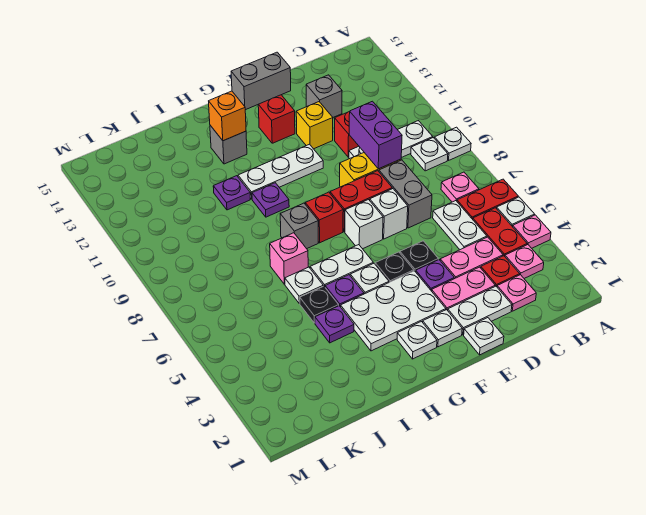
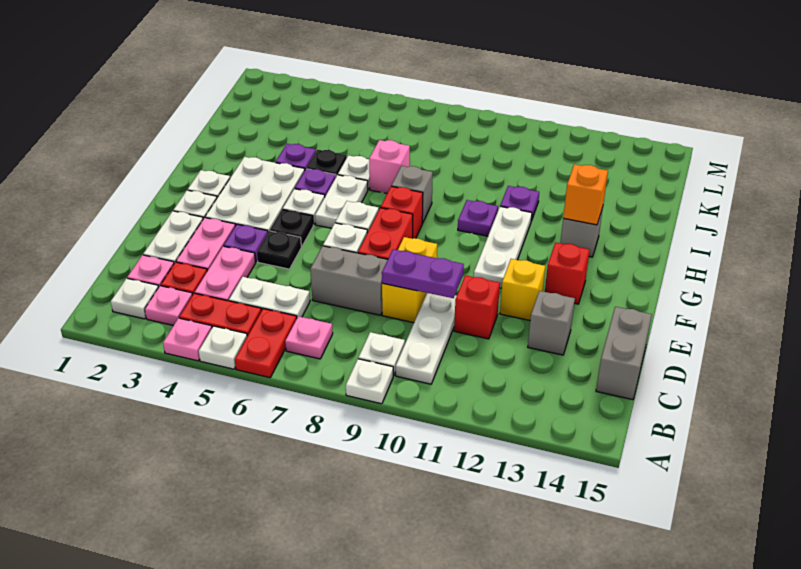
purple 1x2 brick [349,101,402,169] -> purple 1x2 plate [382,249,464,298]
white 1x1 plate [464,318,504,355] -> white 1x1 plate moved to [111,278,159,319]
grey 1x2 brick [231,52,291,110] -> grey 1x2 brick moved to [596,307,652,400]

